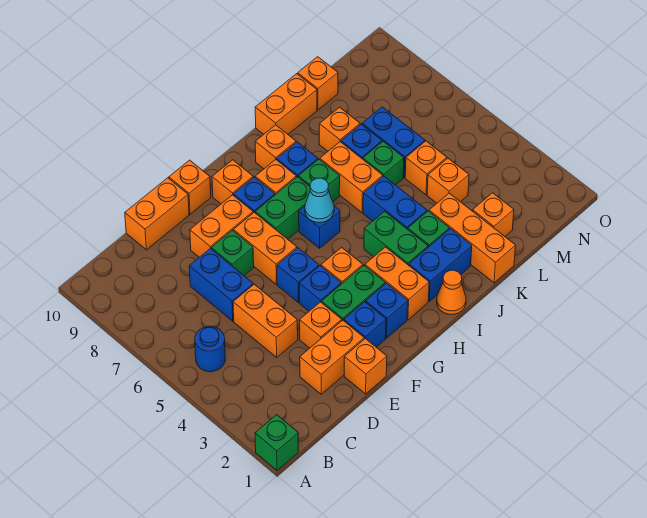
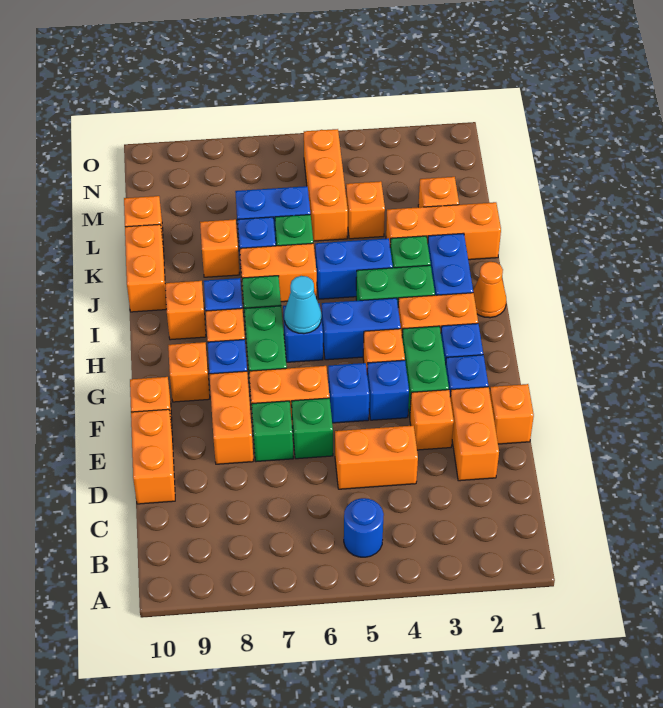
green 1x1 brick [255,415,298,471] -> green 1x1 brick moved to [292,398,333,459]
blue 1x2 brick [189,248,253,321] -> blue 1x2 brick moved to [322,298,401,360]
orange 1x1 brick [405,141,447,195] -> orange 1x3 brick [304,129,348,241]

